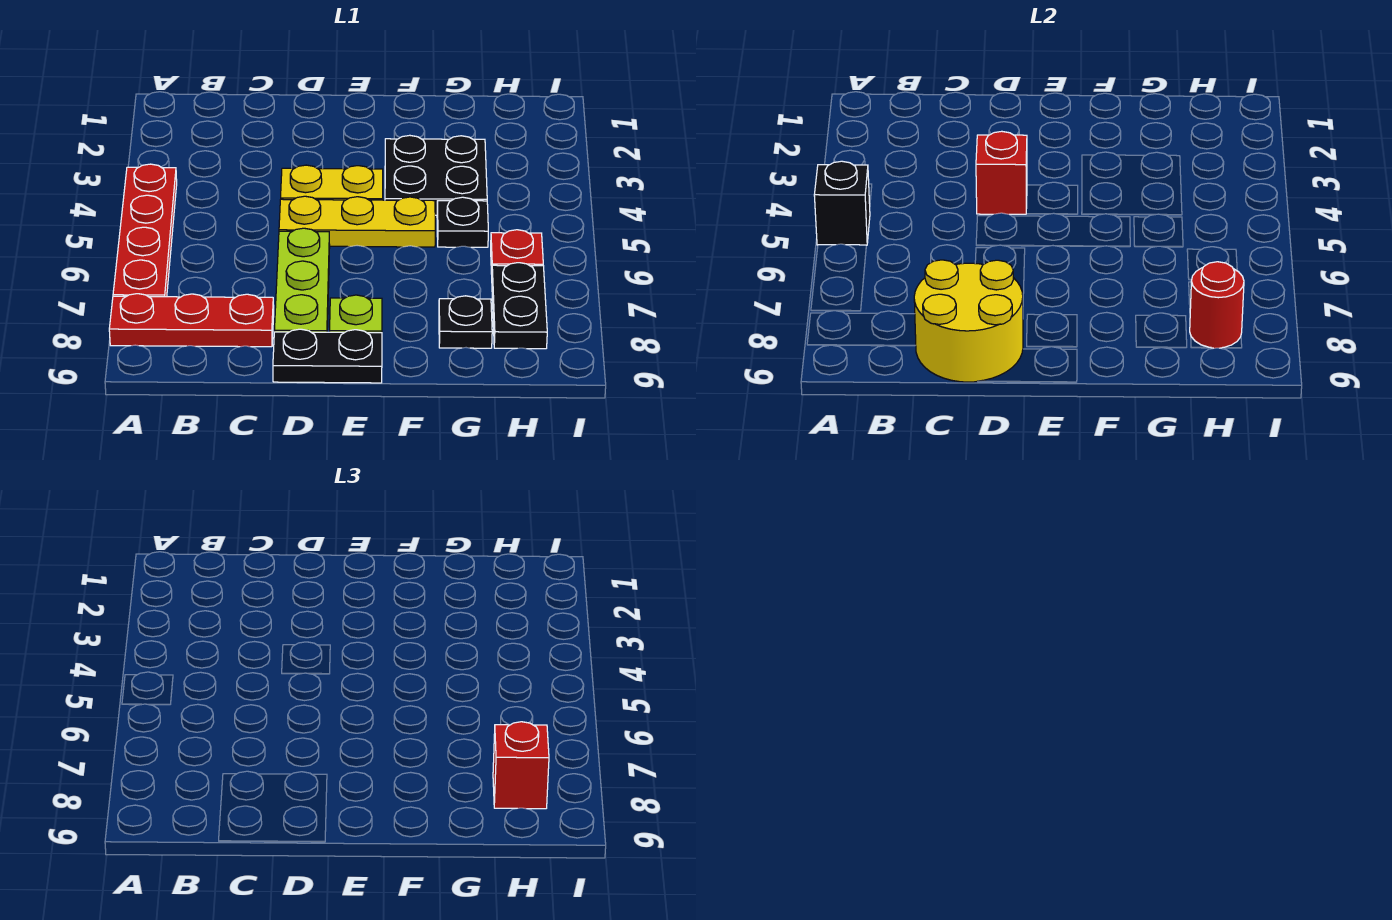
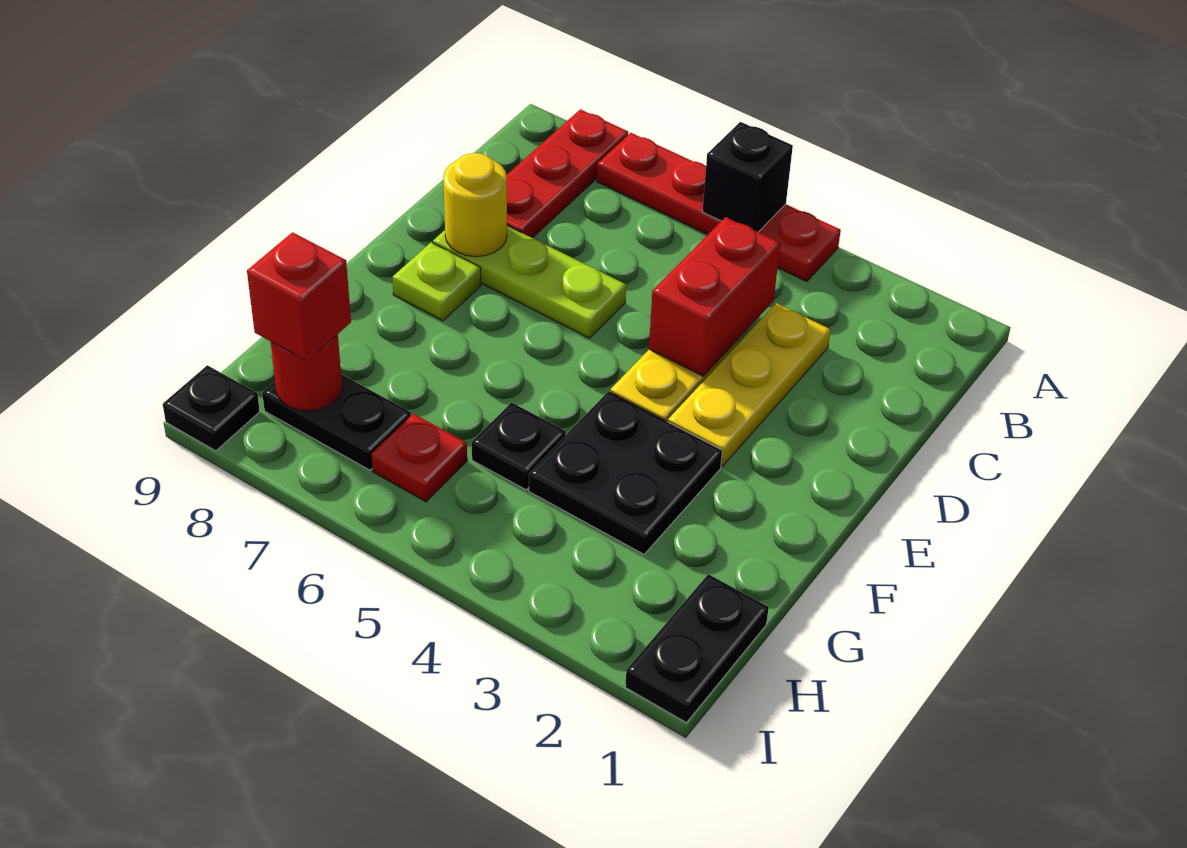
yellow 2x2 round brick [914,260,1023,382] -> yellow 1x1 round brick [443,153,507,257]
red 1x1 brick [976,131,1027,214] -> red 1x2 brick [649,217,780,376]
yellow 1x3 plate [279,196,435,247] -> yellow 1x3 plate moved to [668,303,831,466]
black 1x2 plate [273,329,382,383] -> black 1x2 plate moved to [625,574,769,723]
black 1x1 plate [439,296,492,348] -> black 1x1 plate moved to [163,365,260,451]

